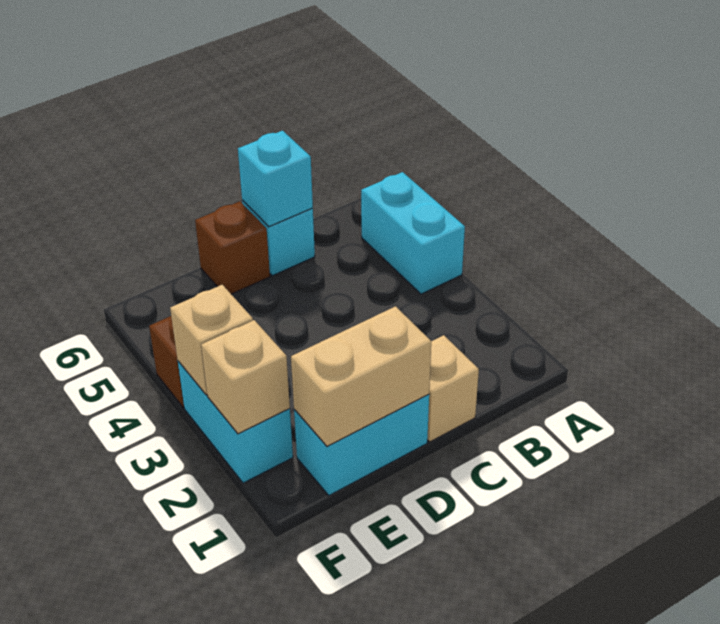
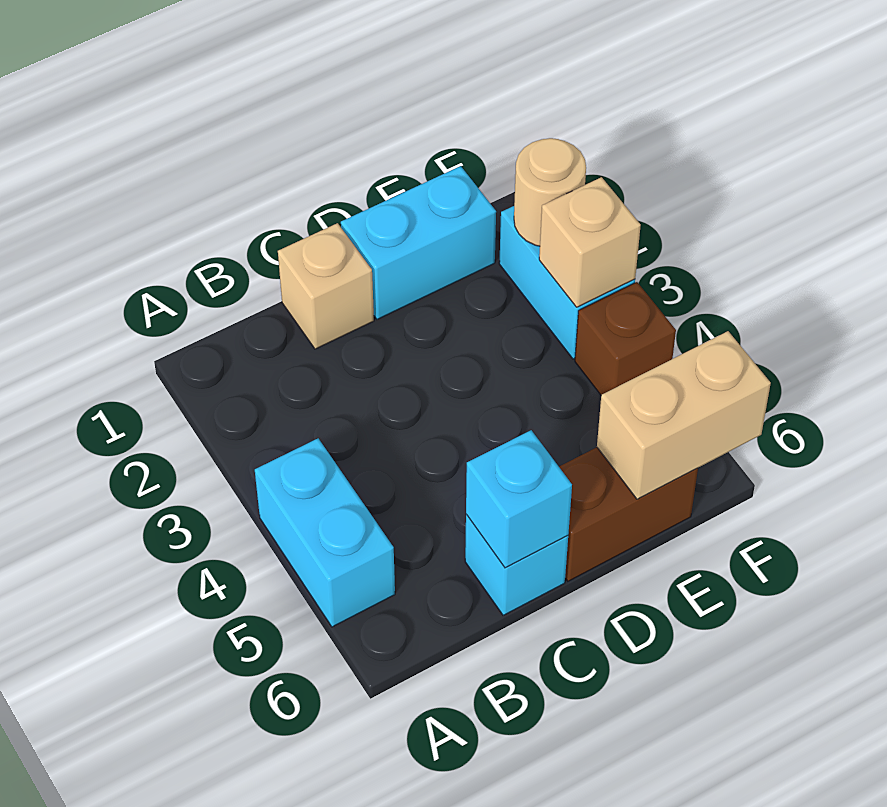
tan 1x2 brick [291,306,431,446] -> tan 1x2 brick moved to [597,331,771,499]
brown 1x1 brick [195,201,270,294] -> brown 1x2 brick [559,447,698,581]
tan 1x1 brick [201,320,290,434] -> tan 1x1 round brick [514,138,586,246]

